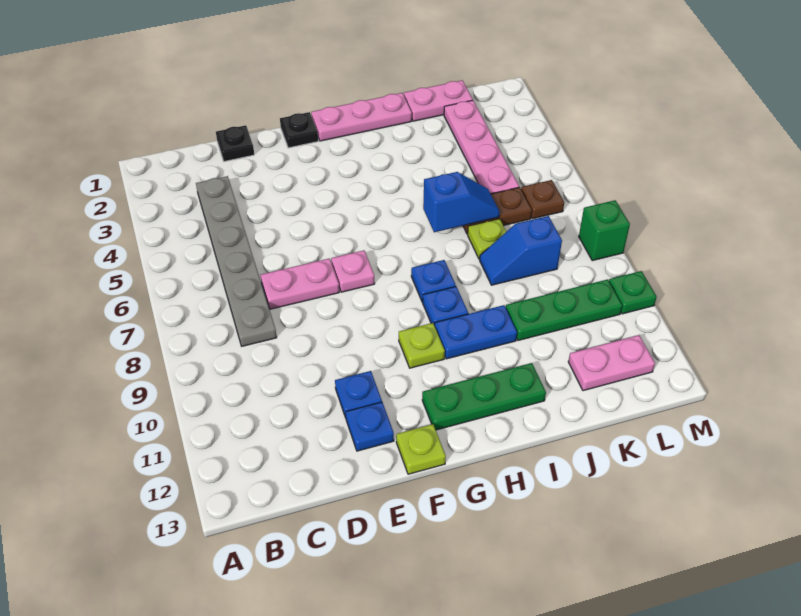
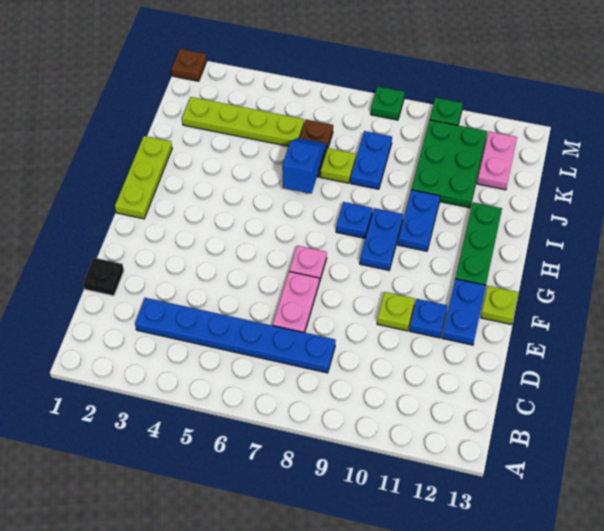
grey 1x6 plate [196,176,277,346] -> blue 1x6 plate [135,298,336,373]
blue 1x1 plate [346,402,394,451] -> blue 1x2 plate [442,279,486,345]
black 1x1 plate [280,112,318,148] -> none
pink 1x3 plate [311,93,412,141] -> lime 1x3 plate [115,136,172,219]
lime 1x1 plate [399,323,445,368] -> lime 1x1 plate moved to [377,292,415,331]
blue 1x1 plate [423,287,468,326] -> blue 1x2 plate [360,208,403,270]
pink 1x2 plate [404,80,473,121] -> none
blue 1x2 slope [480,216,562,285] -> blue 1x2 plate [350,131,392,189]
green 1x3 plate [506,279,622,340] -> green 2x3 plate [411,120,487,208]
pink 1x4 plate [444,100,519,194] -> lime 1x4 plate [182,97,304,146]
brown 1x1 plate [521,180,564,219] -> brown 1x1 plate moved to [172,49,207,81]
green 1x1 brick [579,200,630,261] -> green 1x1 plate [371,87,405,120]

